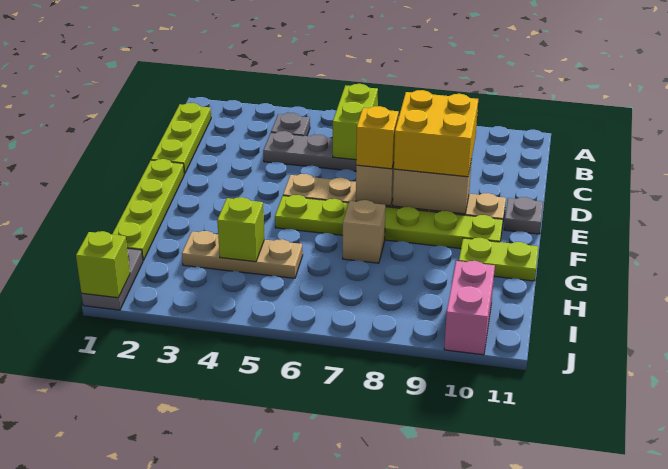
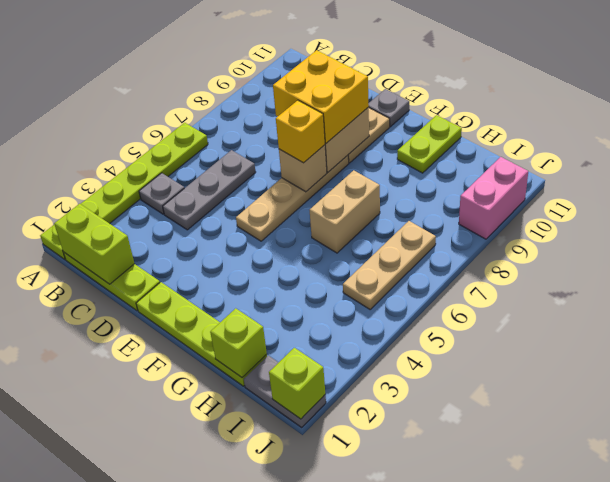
lime 1x2 brick [333,84,378,160] -> lime 1x2 brick moved to [54,204,134,284]
lime 1x6 plate [275,195,503,249] -> lime 1x6 plate moved to [40,123,208,259]
tan 1x1 brick [343,200,386,263] -> tan 1x2 brick [310,170,380,253]
tan 1x3 plate [182,231,303,278] -> tan 1x3 plate moved to [343,221,436,309]
lime 1x1 brick [217,197,265,262] -> lime 1x1 brick moved to [210,308,267,377]
pink 1x2 brick [444,261,495,355] -> pink 1x2 brick turned to [459,157,528,239]

